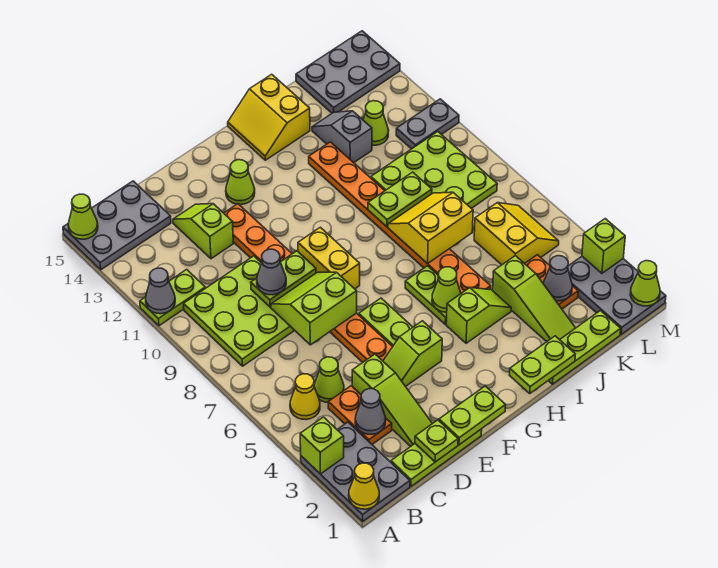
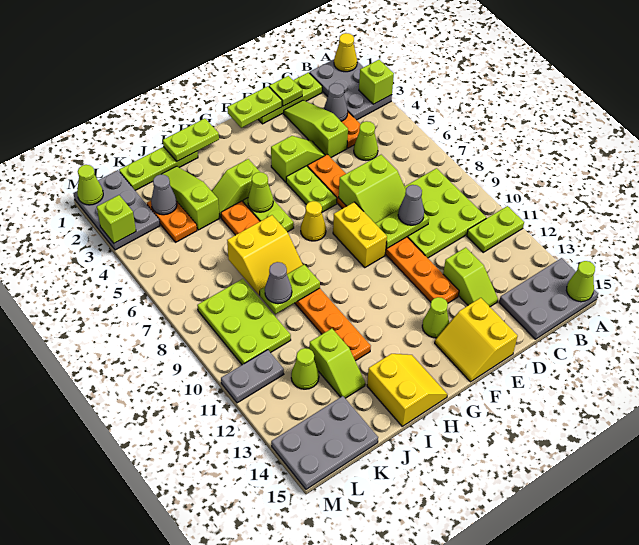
grey 1x1 cone [146,268,175,314] -> grey 1x1 cone moved to [265,262,292,304]
yellow 1x1 cone [290,374,320,419] -> yellow 1x1 cone moved to [301,201,326,241]
lime 3x3 plate [371,131,497,208] -> lime 2x3 plate [197,279,291,365]
grey 1x2 slope [312,111,372,163] -> lime 1x2 slope [309,329,365,398]
yellow 2x2 slope [474,203,559,265] -> yellow 2x2 slope moved to [435,298,518,382]

